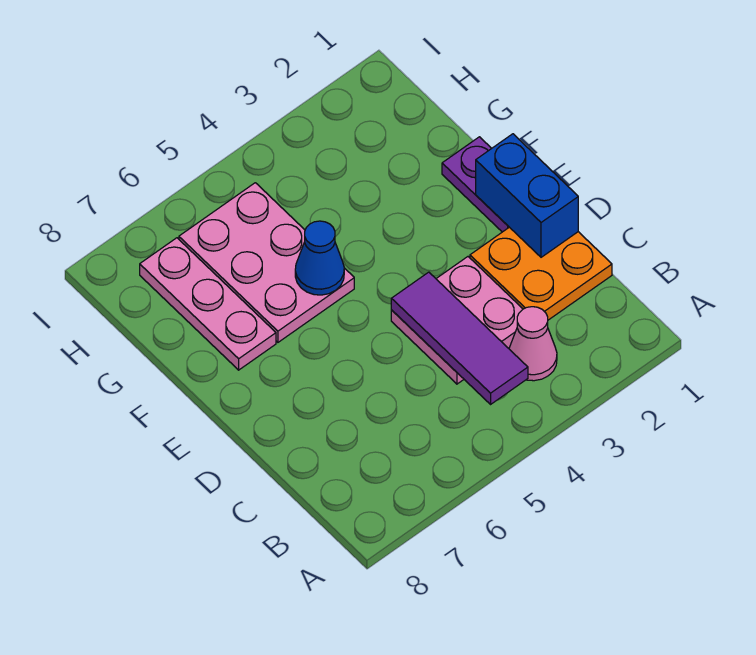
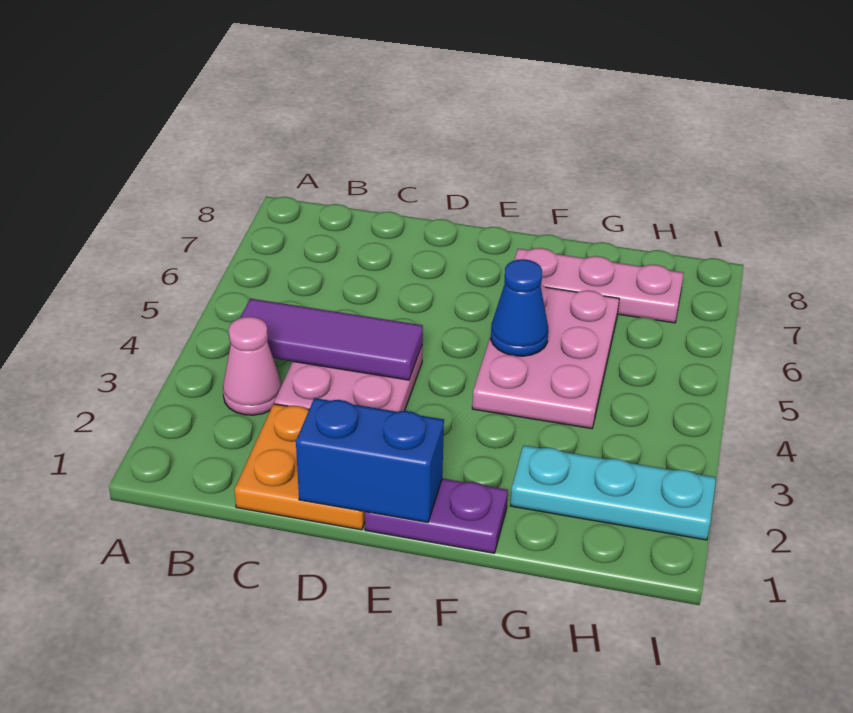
pink 2x3 plate [179,183,354,342] -> pink 2x3 plate turned to [472,285,619,429]
none -> cyan 1x3 plate [511,445,716,540]

